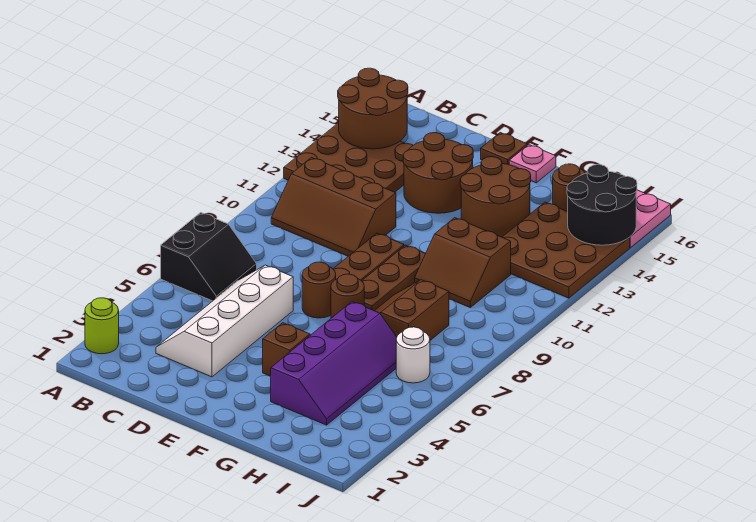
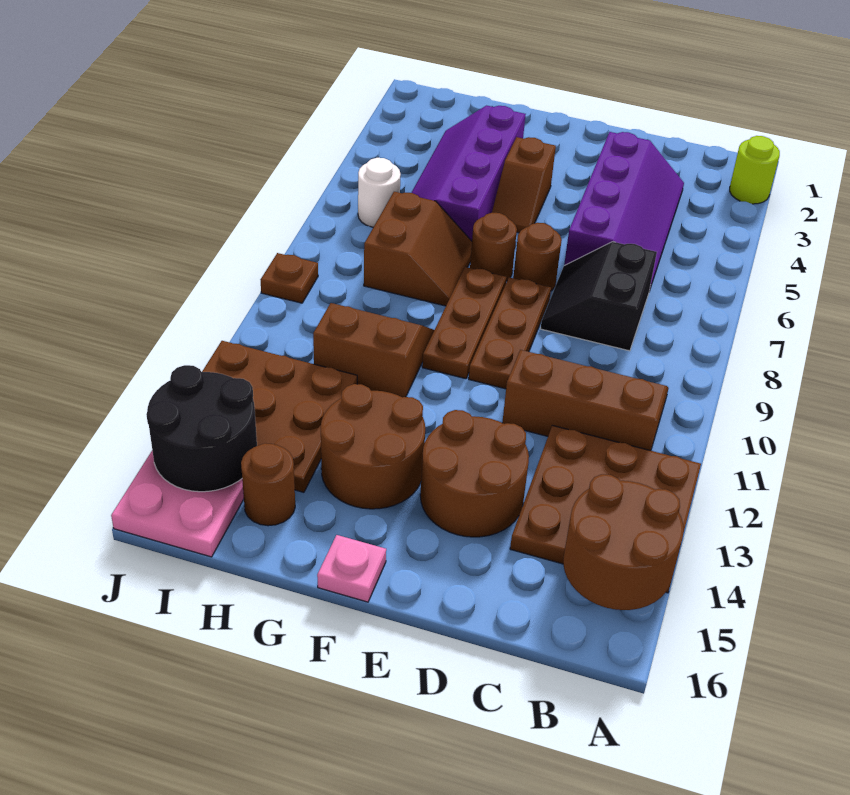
black 2x2 slope [161,213,257,301] -> black 2x2 slope moved to [541,242,657,351]
white 2x4 slope [156,265,293,377] -> purple 2x4 slope [564,132,684,291]
brown 1x1 plate [481,133,527,165] -> brown 1x1 plate moved to [261,253,318,303]

